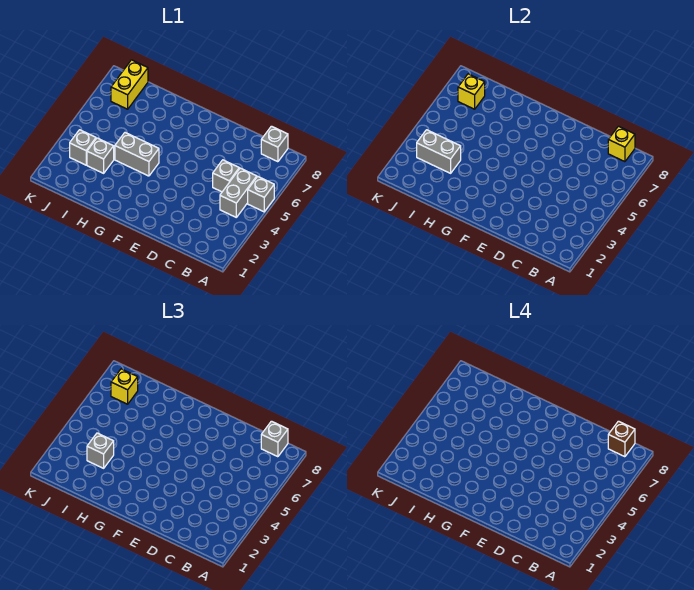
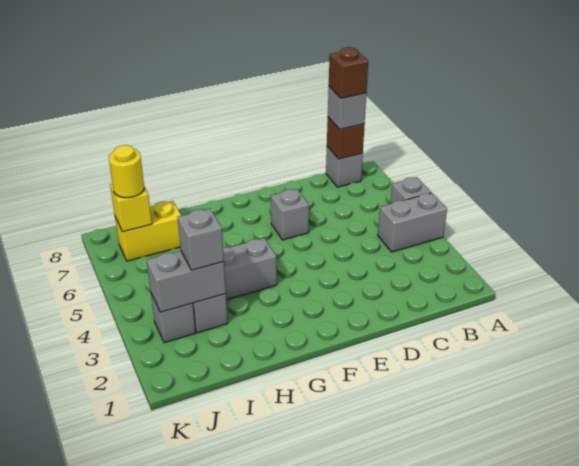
grey 1x2 brick [220,168,257,217] -> grey 1x2 brick turned to [378,193,447,252]
yellow 1x1 brick [608,126,635,162] -> brown 1x1 brick [327,117,365,159]
grey 1x1 brick [213,160,239,192] -> grey 1x1 brick moved to [271,189,309,240]
yellow 1x2 brick [111,60,148,109] -> yellow 1x2 brick turned to [115,201,181,261]
yellow 1x1 brick [111,369,138,404] -> yellow 1x1 round brick [109,145,144,198]

